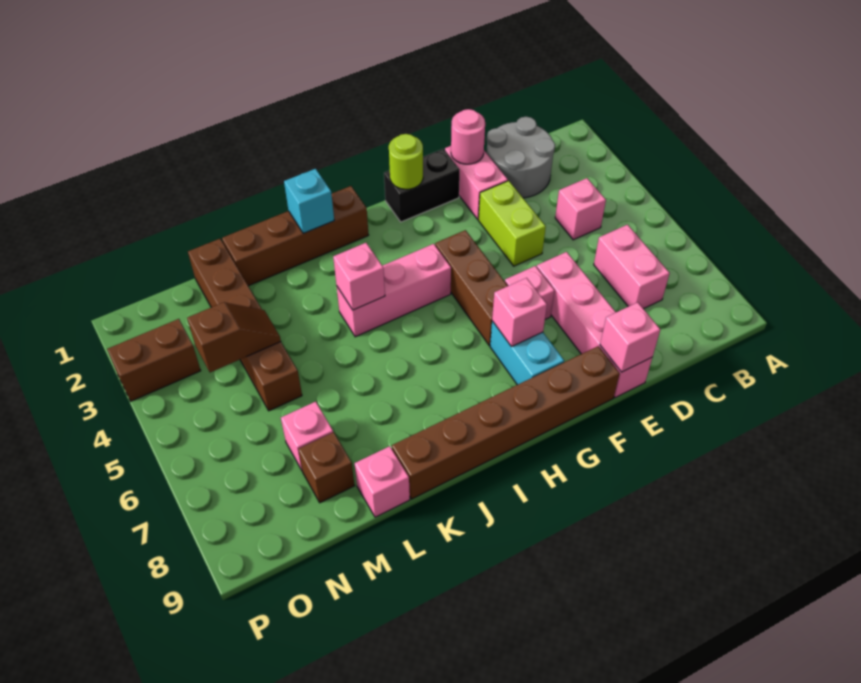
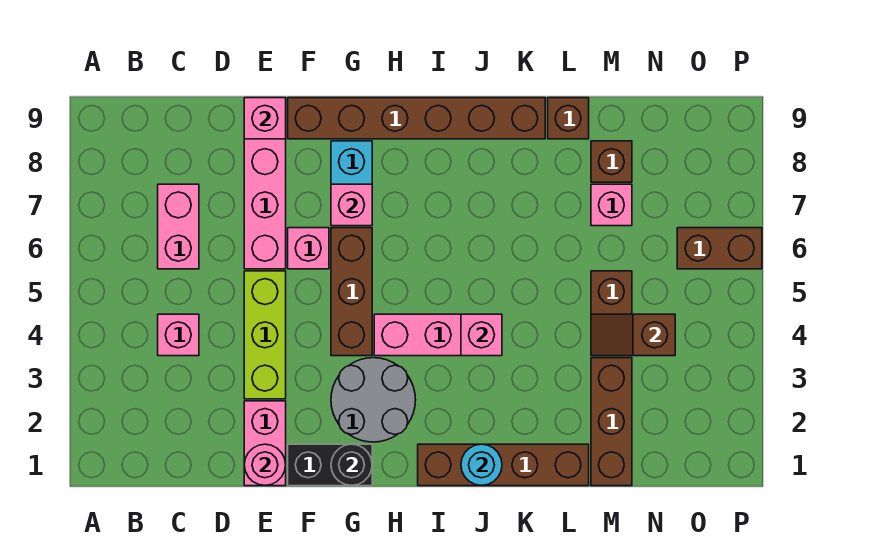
grey 2x2 round brick [486,117,555,198] -> grey 2x2 round brick moved to [331,358,416,442]
lime 1x2 brick [478,181,546,266] -> lime 1x3 brick [244,271,286,399]
lime 1x1 round brick [389,134,423,189] -> black 1x1 round brick [331,444,372,485]
cyan 1x1 brick [284,169,334,233] -> cyan 1x1 round brick [461,444,502,485]
pink 1x1 brick [355,446,410,517] -> brown 1x1 brick [548,98,589,139]
brown 1x2 brick [107,319,201,401] -> brown 1x2 brick moved to [677,228,762,269]

